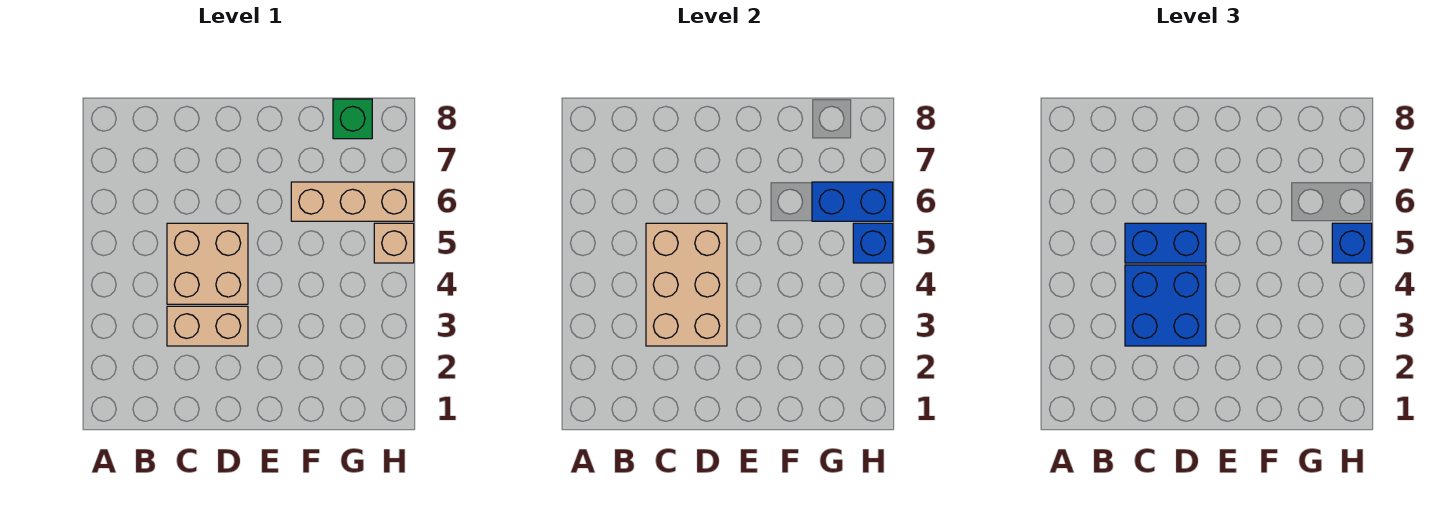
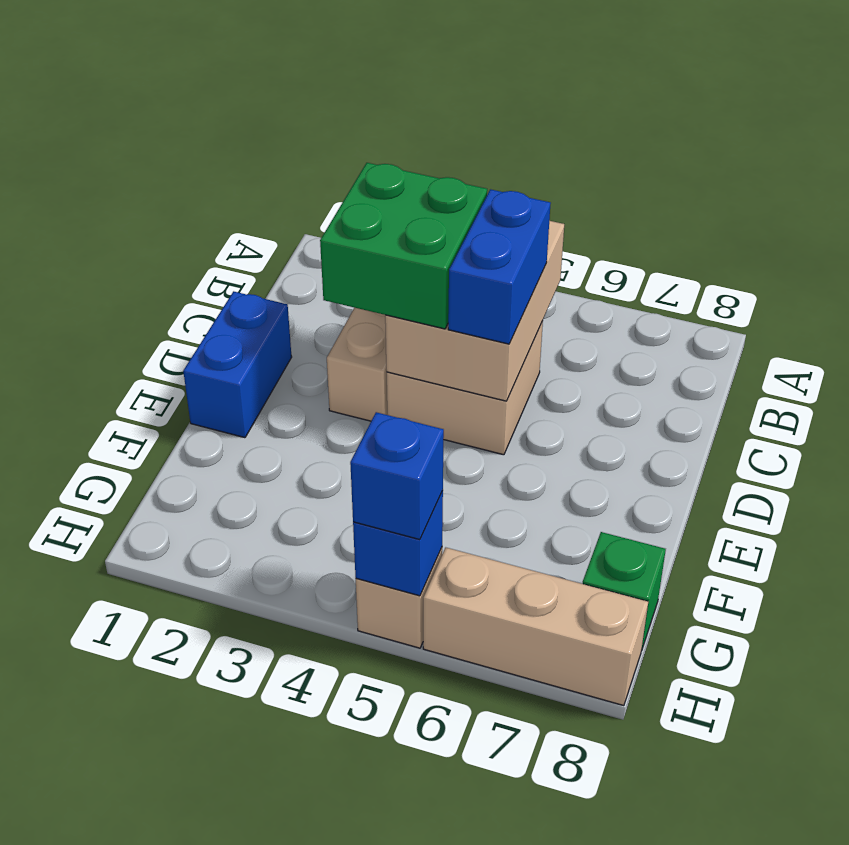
tan 2x3 brick [646,223,727,346] -> tan 2x3 brick turned to [385,221,564,401]
blue 2x2 brick [1125,265,1206,346] -> green 2x2 brick [320,163,487,329]
tan 1x3 brick [291,182,414,221] -> tan 1x3 brick turned to [423,548,648,706]
blue 1x2 brick [812,182,893,221] -> blue 1x2 brick moved to [183,291,292,438]

